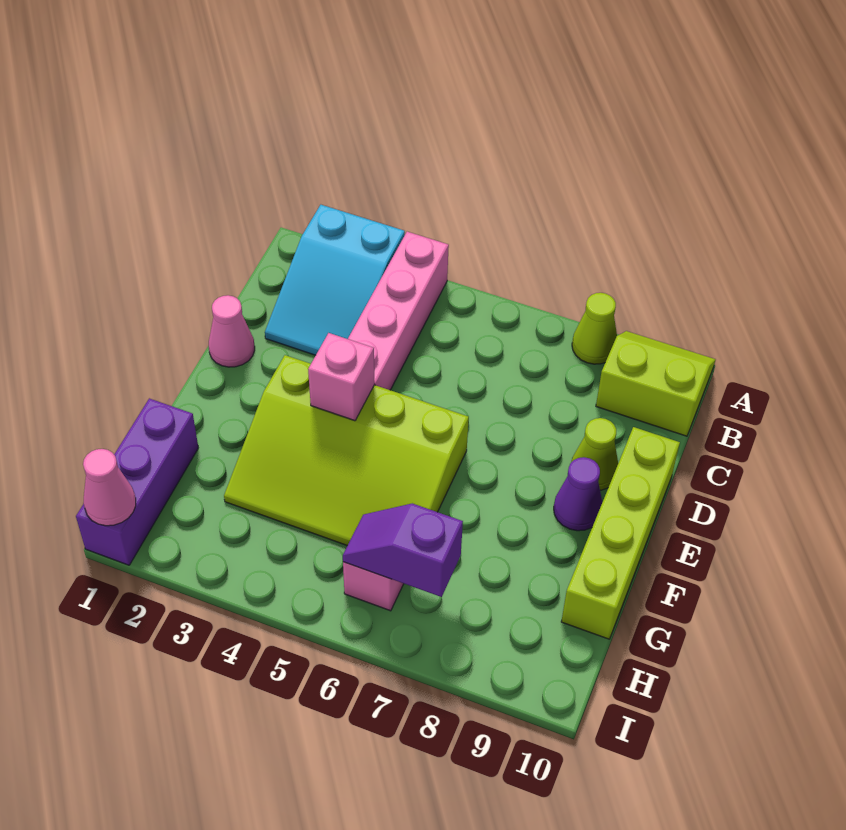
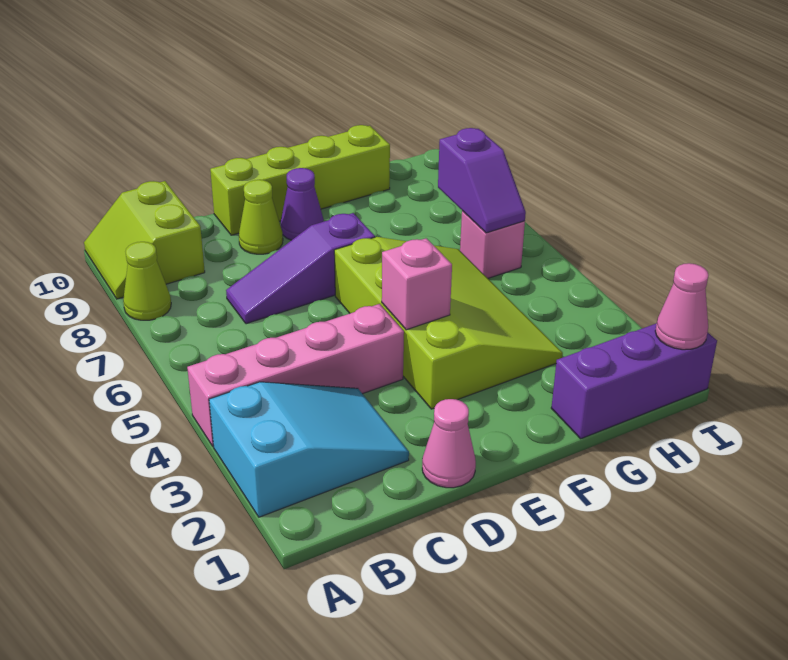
none -> purple 1x3 slope [226,213,375,324]

